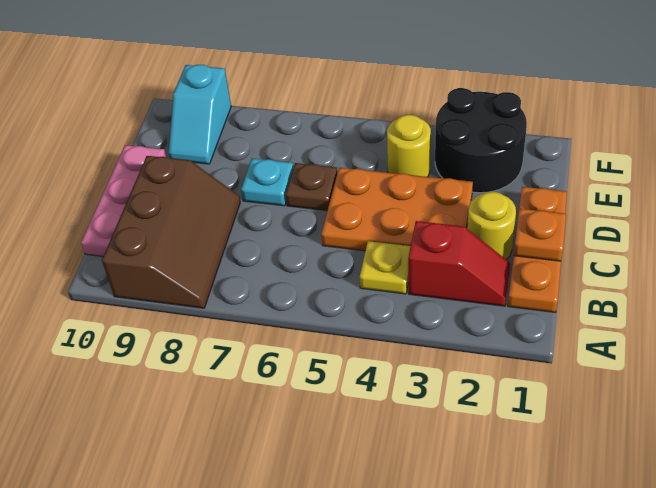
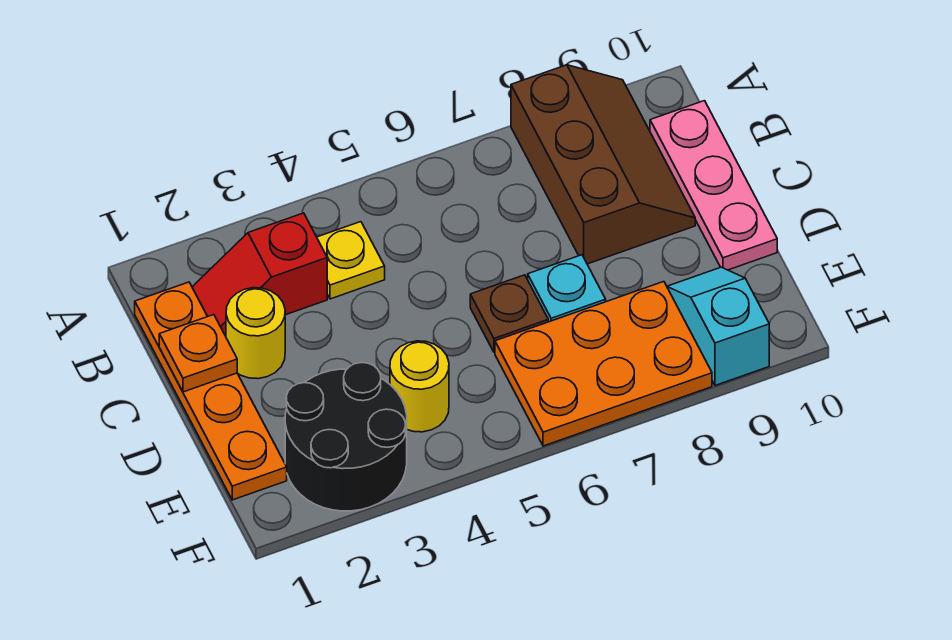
brown 2x3 slope [102,156,240,308] -> brown 2x3 slope turned to [511,65,695,264]
orange 1x3 plate [508,187,567,313] -> orange 1x4 plate [135,282,287,500]
orange 2x3 plate [321,168,473,251] -> orange 2x3 plate moved to [495,282,712,446]

